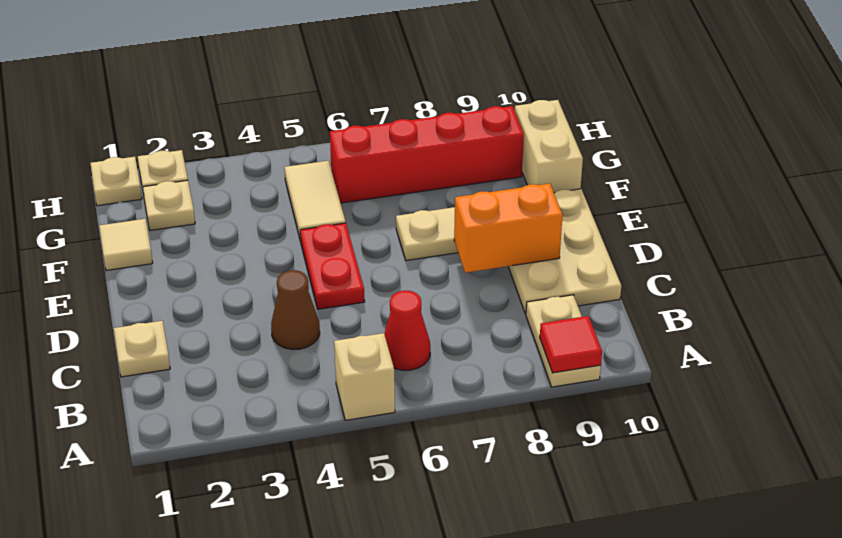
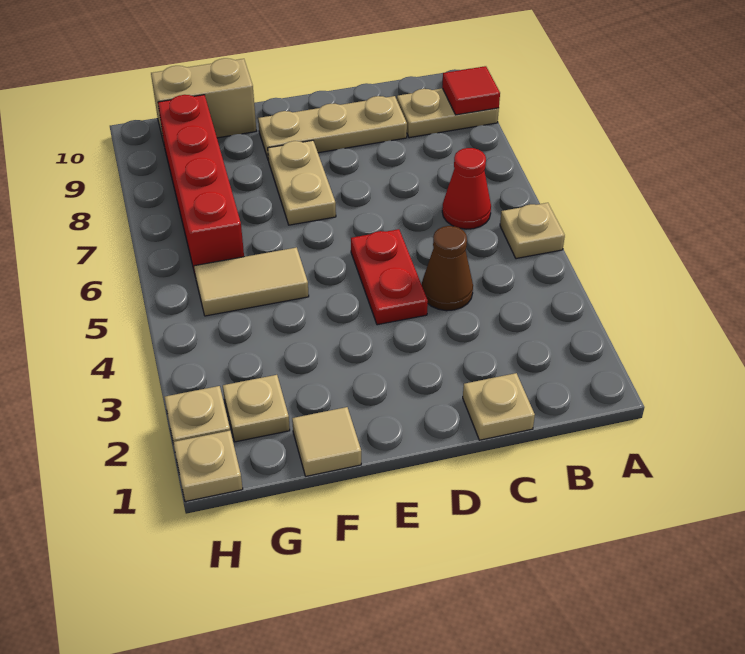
tan 1x1 brick [334,333,395,420] -> tan 1x1 plate [500,203,565,259]
tan 2x3 plate [508,189,621,314] -> tan 1x3 plate [258,96,407,161]
red 1x2 plate [300,223,365,309] -> red 1x2 plate turned to [351,229,428,325]
orange 1x2 brick [454,183,563,273] -> none

